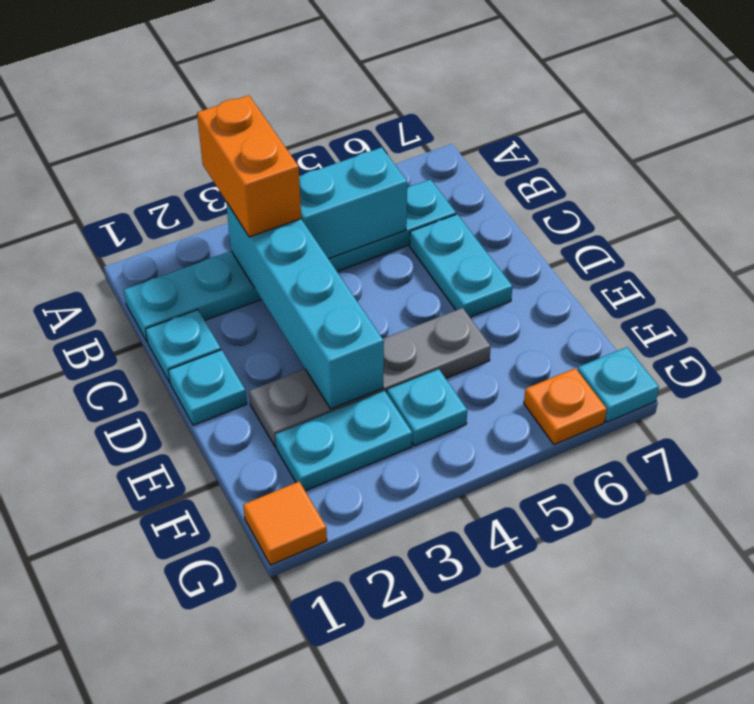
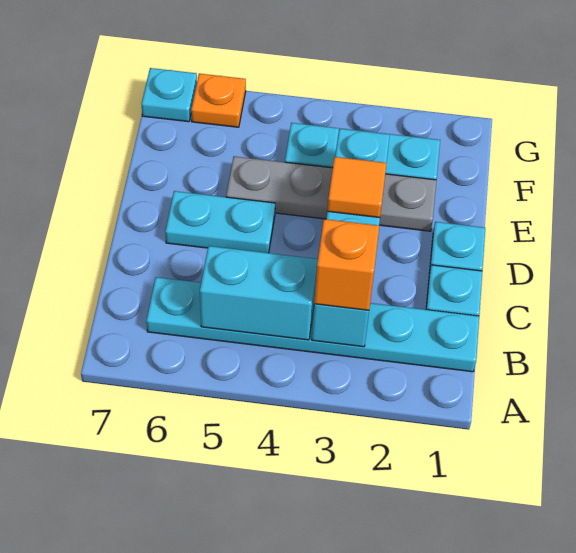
orange 1x2 brick [197,95,301,237] -> orange 1x1 brick [314,219,379,310]
cyan 1x2 plate [410,214,513,317] -> cyan 1x2 plate turned to [165,191,275,253]
orange 1x1 tile [243,482,327,565] -> orange 1x1 tile moved to [327,157,387,218]

